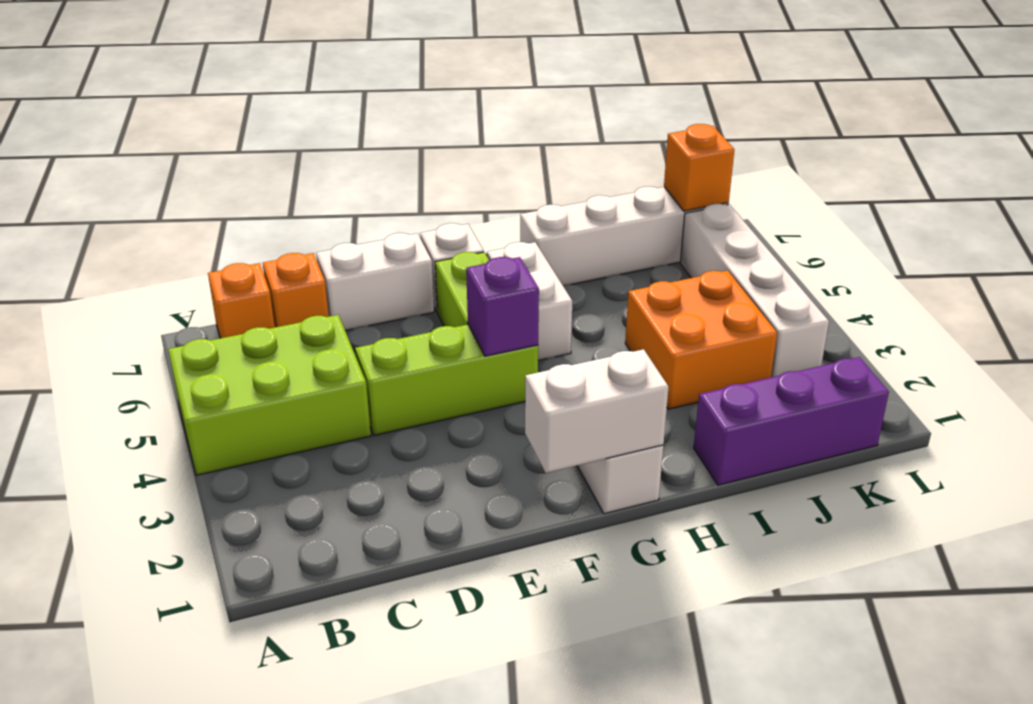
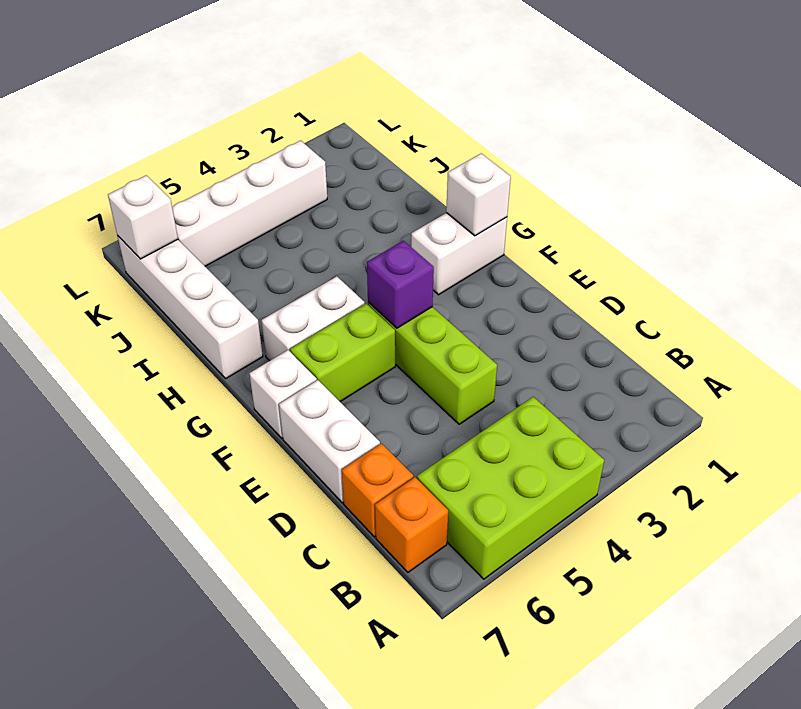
lime 2x3 brick [168,315,371,475] -> lime 2x3 brick turned to [417,397,604,579]
white 1x2 brick [525,349,669,473] -> white 1x1 brick [446,154,511,236]
purple 1x3 brick [694,357,889,485] -> none
orange 2x2 brick [625,271,777,409] -> none
orange 1x1 brick [664,124,734,211] -> white 1x1 brick [108,175,178,259]

